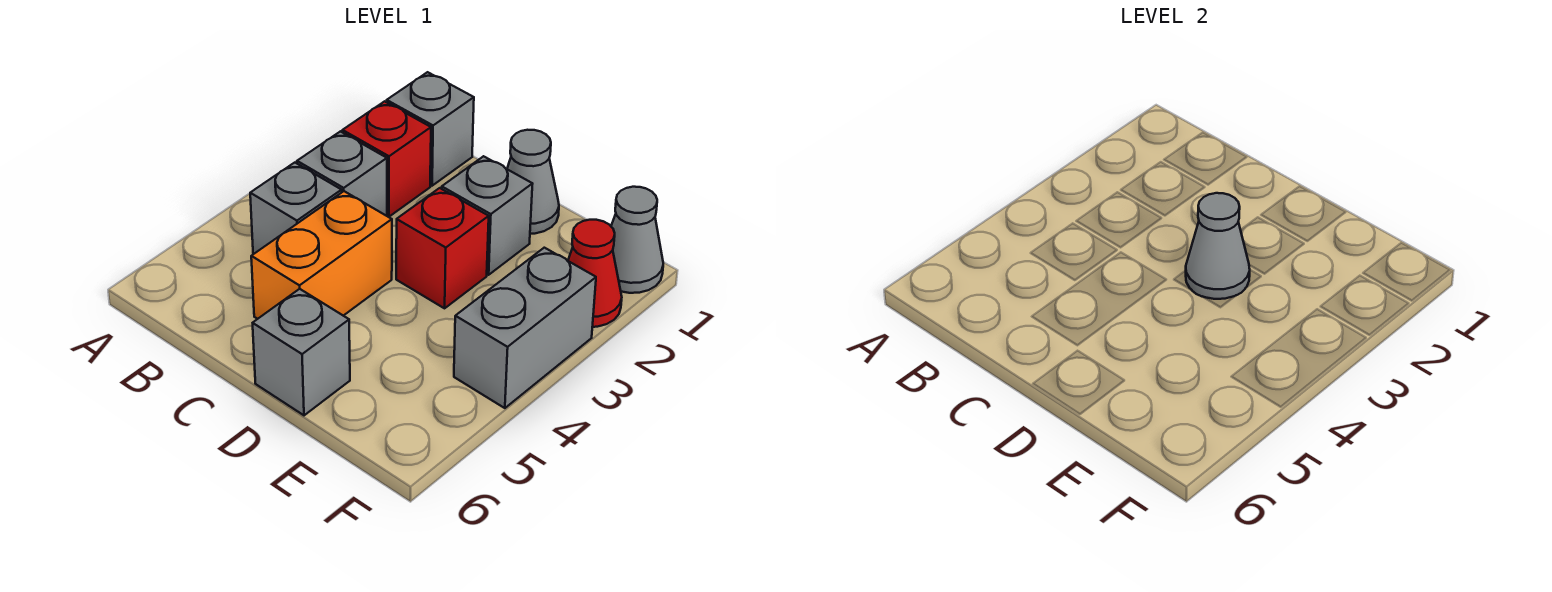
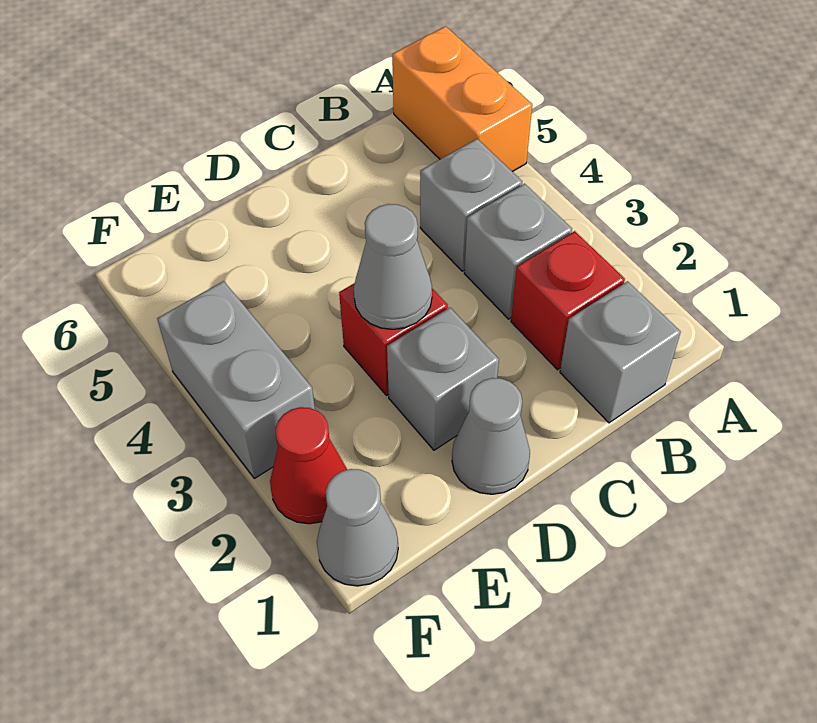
orange 1x2 brick [251,191,392,319] -> orange 1x2 brick moved to [392,26,532,172]
grey 1x1 brick [253,289,350,415] -> none

